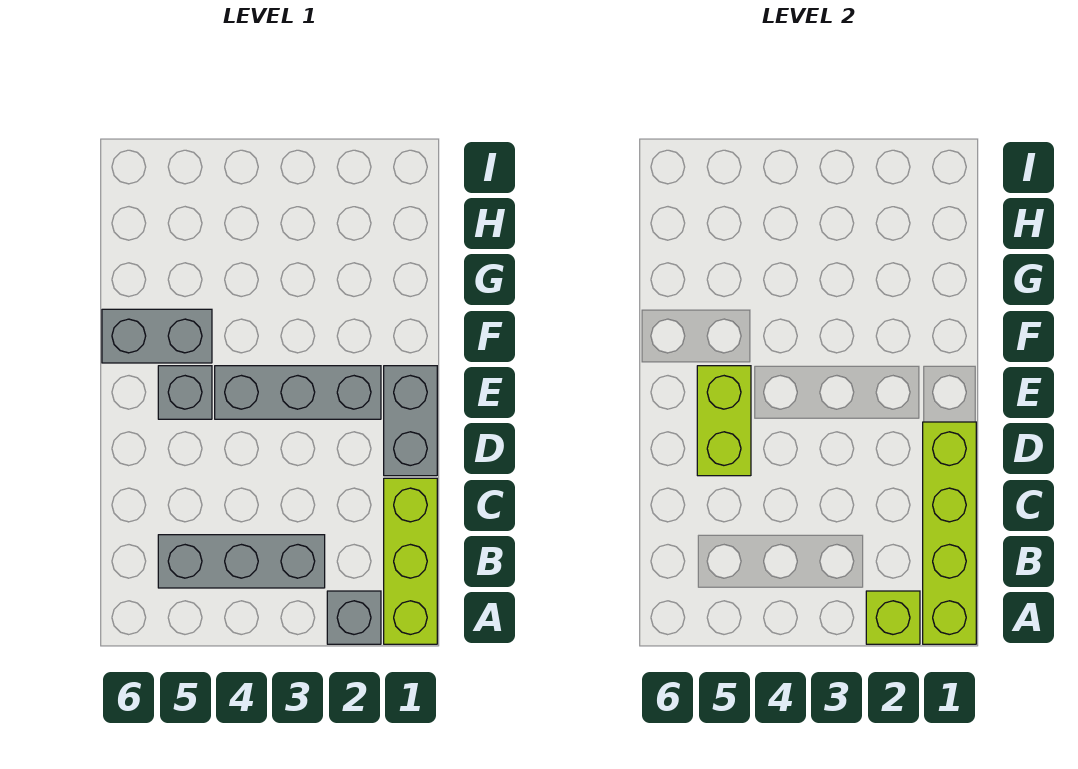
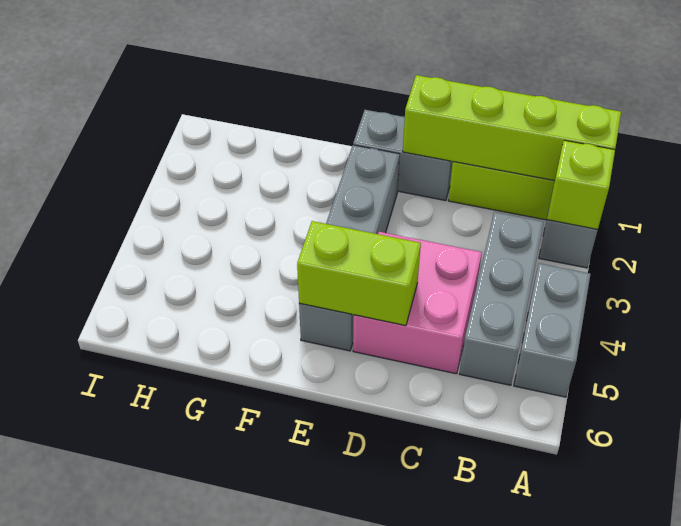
none -> pink 2x2 brick [353,232,482,374]
grey 1x2 brick [102,309,212,363] -> grey 1x2 brick moved to [514,263,590,397]

